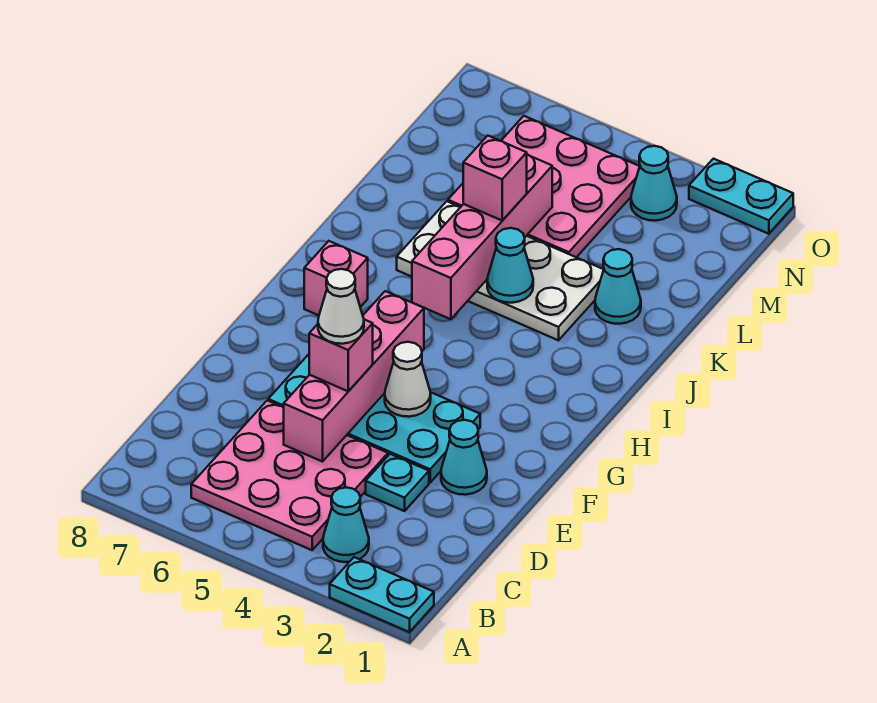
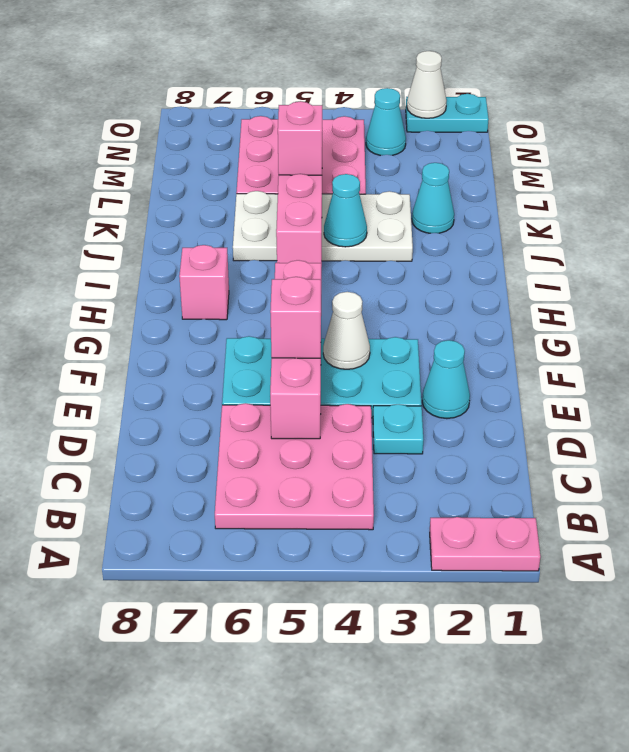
cyan 1x2 plate [330,557,434,632] -> pink 1x2 plate [430,517,541,571]
cyan 1x1 cone [323,487,369,562] -> none
white 1x1 cone [318,269,364,344] -> white 1x1 cone moved to [407,51,447,118]

